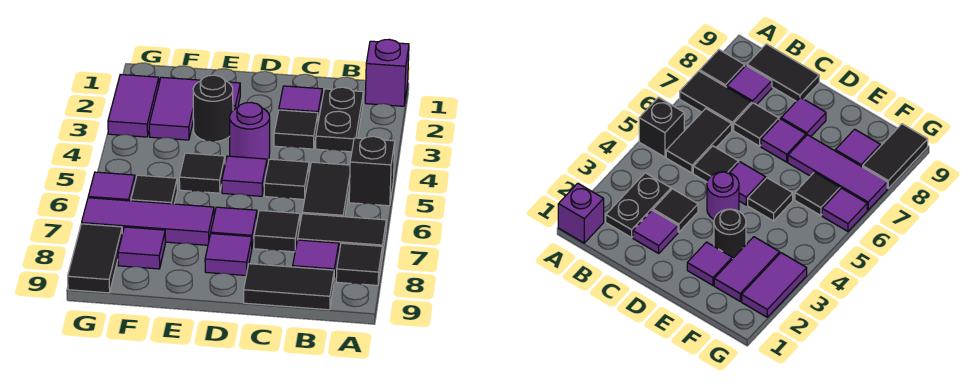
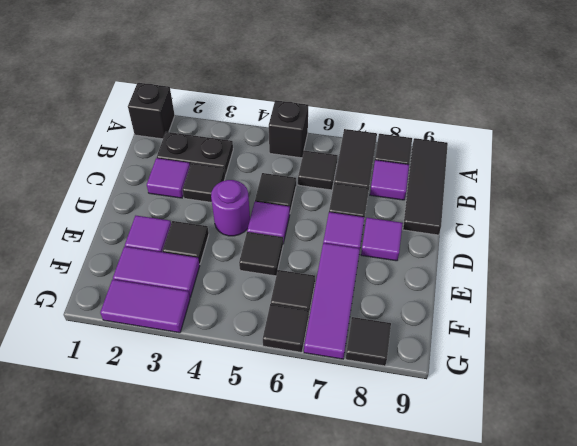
purple 1x1 brick [365,39,409,106] -> black 1x1 brick [128,83,175,139]
black 1x2 tile [302,162,350,217] -> black 1x1 tile [298,151,337,190]
black 1x2 tile [244,264,334,310] -> black 1x3 tile [403,138,448,235]
black 1x1 round brick [193,75,233,142] -> black 1x1 tile [163,221,209,264]
purple 1x1 tile [118,227,165,269] -> none
purple 1x1 tile [88,172,135,201] -> black 1x1 tile [263,304,309,352]
black 1x2 tile [68,224,122,293] -> black 1x1 tile [346,317,391,366]

